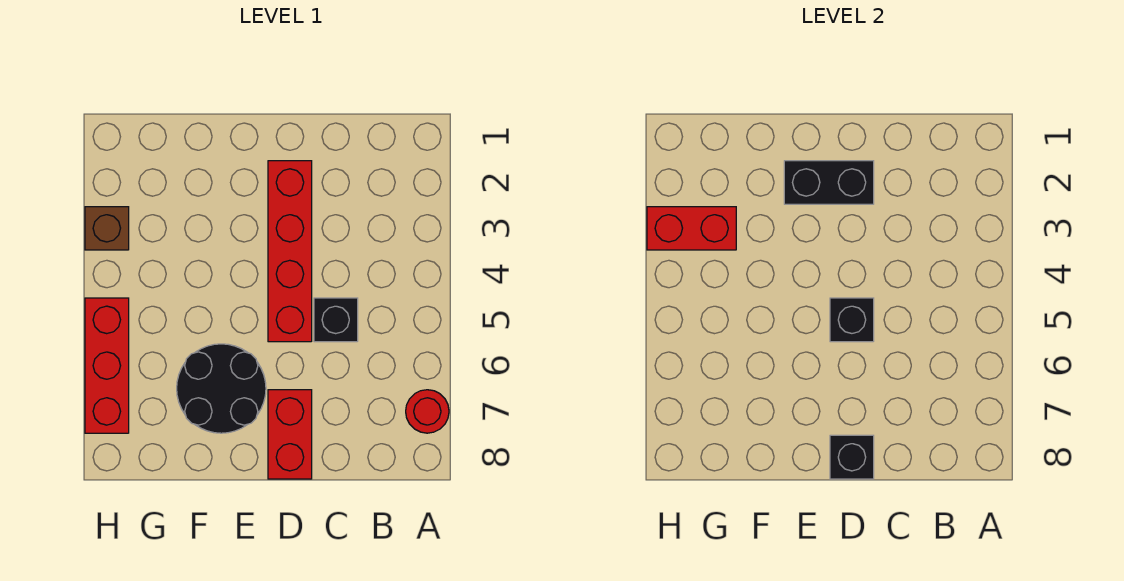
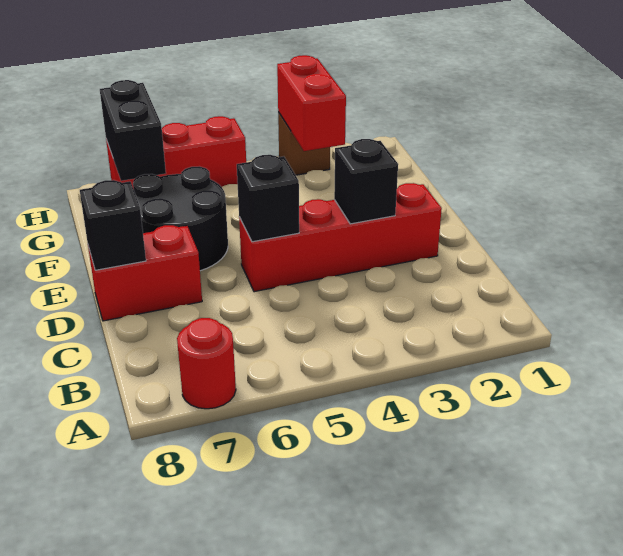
black 1x1 brick [314,298,358,342] -> black 1x1 brick moved to [334,139,398,224]
black 1x2 brick [784,161,874,204] -> black 1x2 brick moved to [100,80,166,181]

